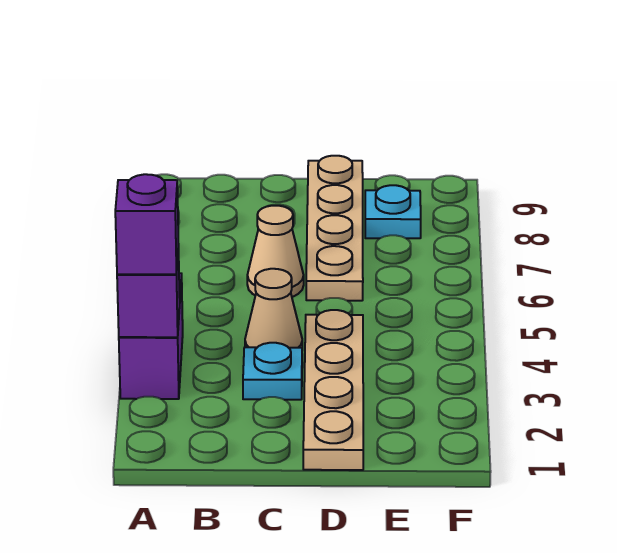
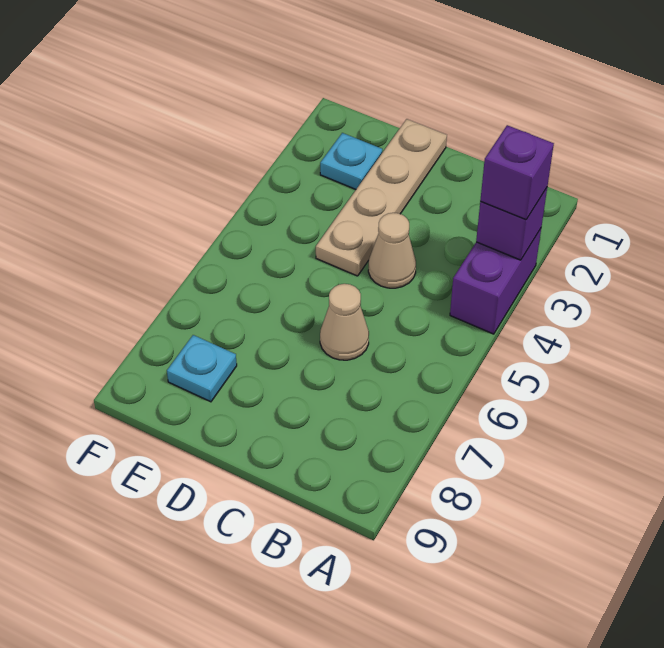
cyan 1x1 plate [243,343,302,400] -> cyan 1x1 plate moved to [320,133,382,189]
tan 1x4 plate [306,156,363,301] -> none

